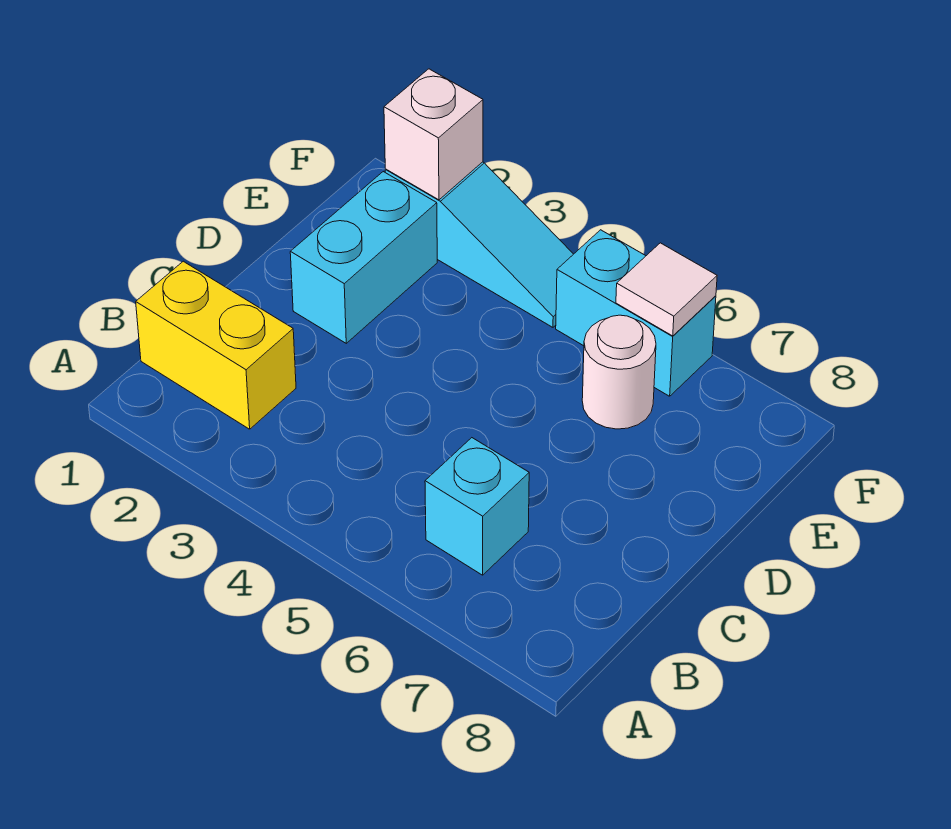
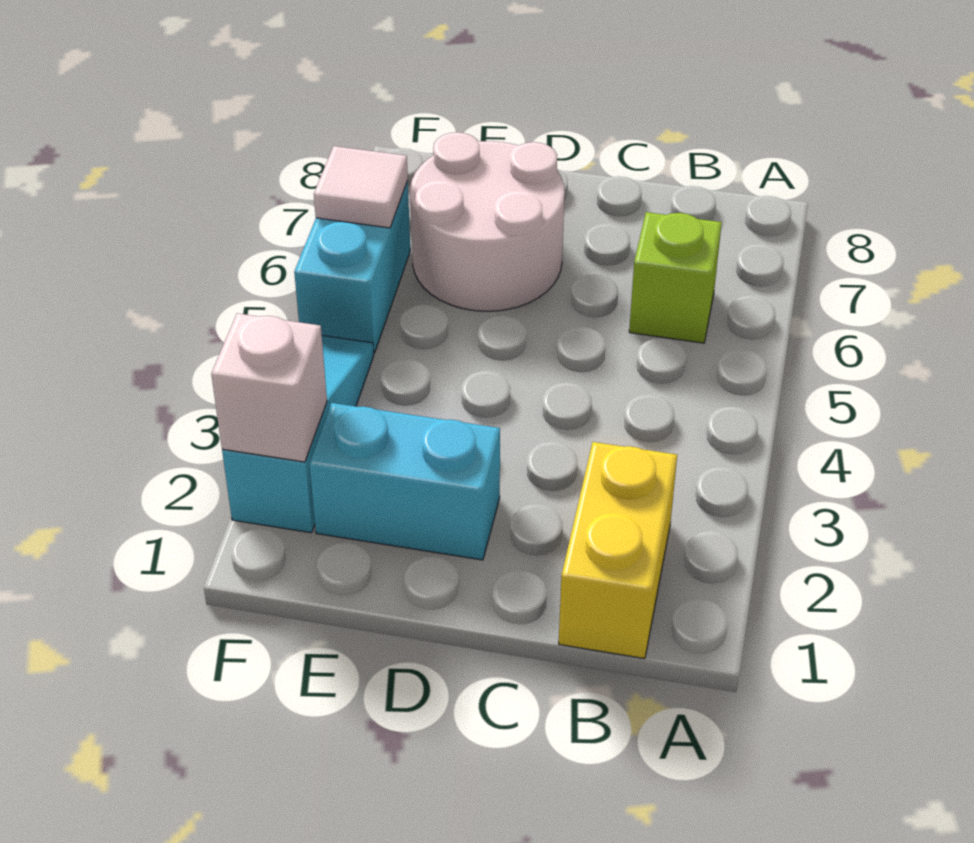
cyan 1x1 brick [425,438,529,575] -> lime 1x1 brick [629,212,722,343]
white 1x1 round brick [582,315,656,429] -> white 2x2 round brick [410,132,565,311]

